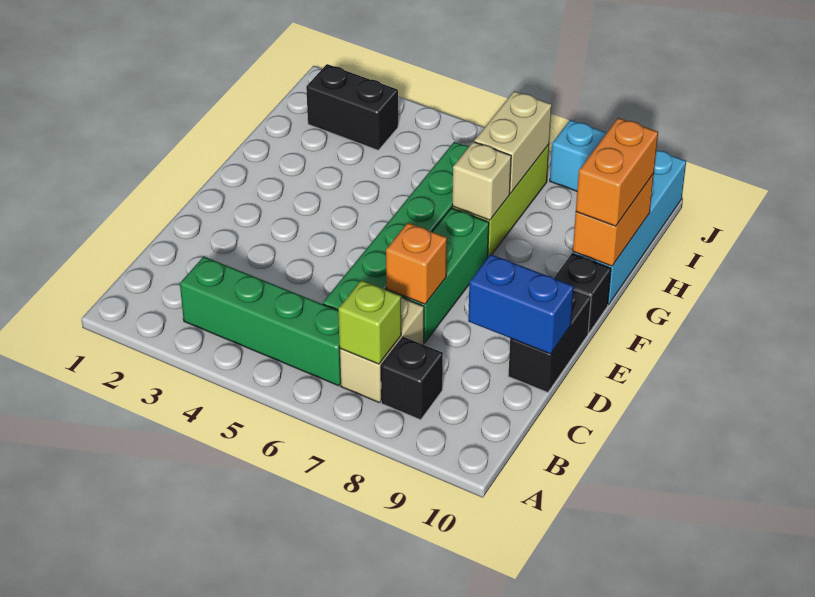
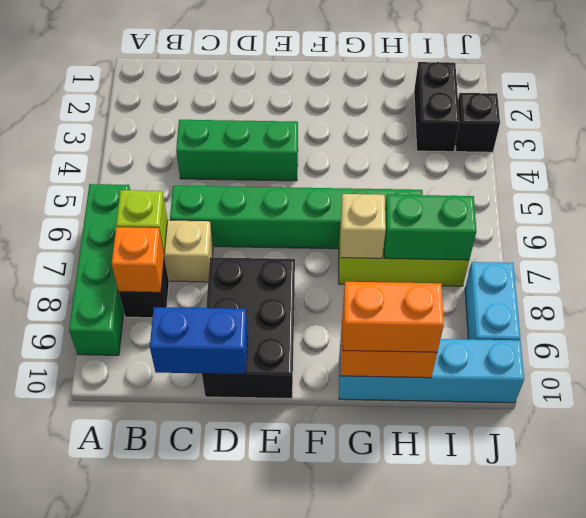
green 1x4 brick [180,256,341,386] -> green 1x4 brick moved to [69,184,130,355]
green 1x3 brick [388,208,489,343] -> green 1x3 brick moved to [176,120,298,181]
orange 1x1 brick [386,223,447,304] -> orange 1x1 brick moved to [112,227,164,292]
blue 1x2 brick [468,254,574,354] -> blue 1x2 brick turned to [150,307,248,374]
black 1x2 brick [508,290,591,392] -> black 2x3 brick [202,257,295,399]
black 1x1 brick [554,253,611,333] -> black 1x1 brick moved to [455,93,500,152]
tan 1x2 brick [474,91,552,194] -> green 1x2 brick [384,195,477,260]

